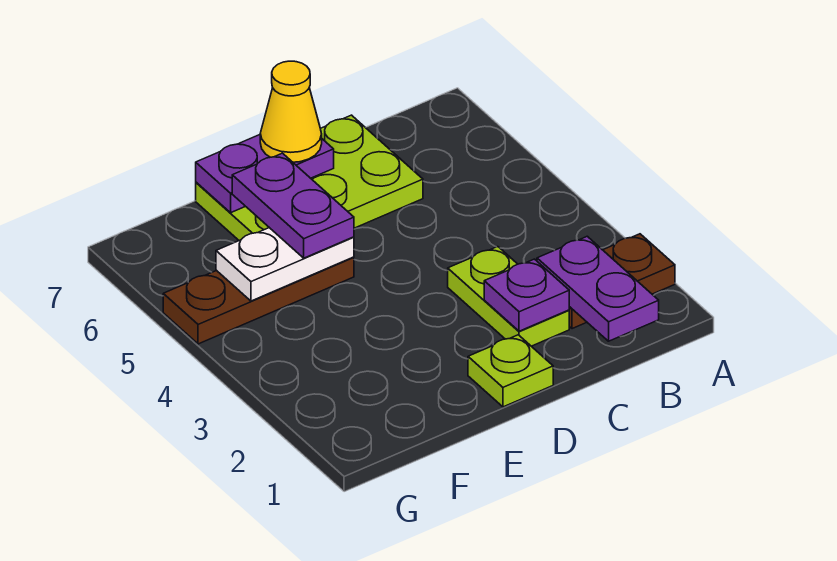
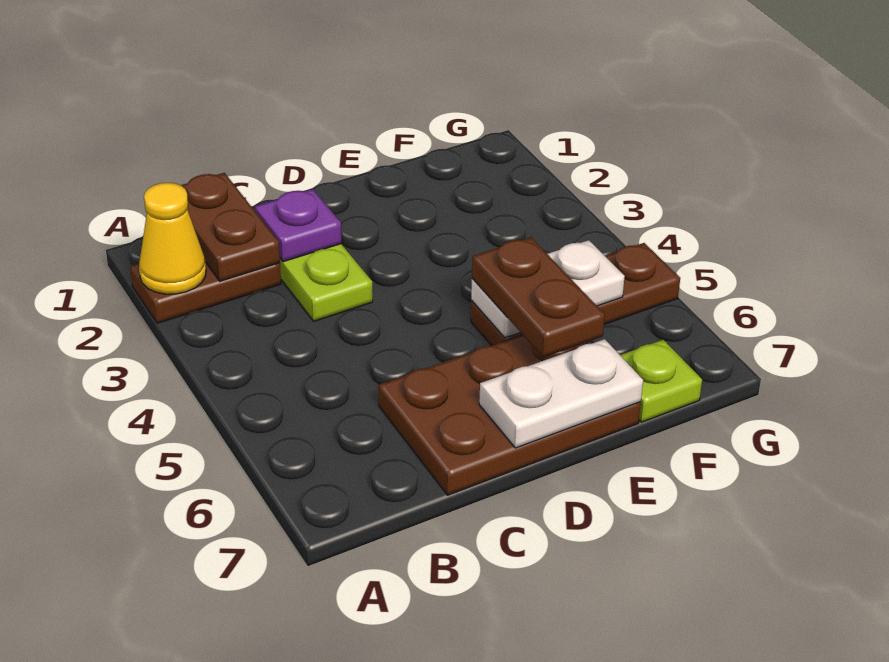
purple 1x2 plate [537,236,659,341] -> brown 1x2 plate [181,173,280,281]
lime 2x3 plate [196,115,423,240] -> brown 2x3 plate [378,335,641,495]
lime 1x1 plate [468,335,553,407] -> lime 1x1 plate moved to [620,340,702,422]
purple 1x2 plate [196,135,334,213] -> white 1x2 plate [479,339,643,448]
yellow 1x1 cone [260,61,322,162] -> yellow 1x1 cone moved to [139,183,206,294]
purple 1x2 plate [232,153,354,258] -> brown 1x2 plate [472,237,605,357]

